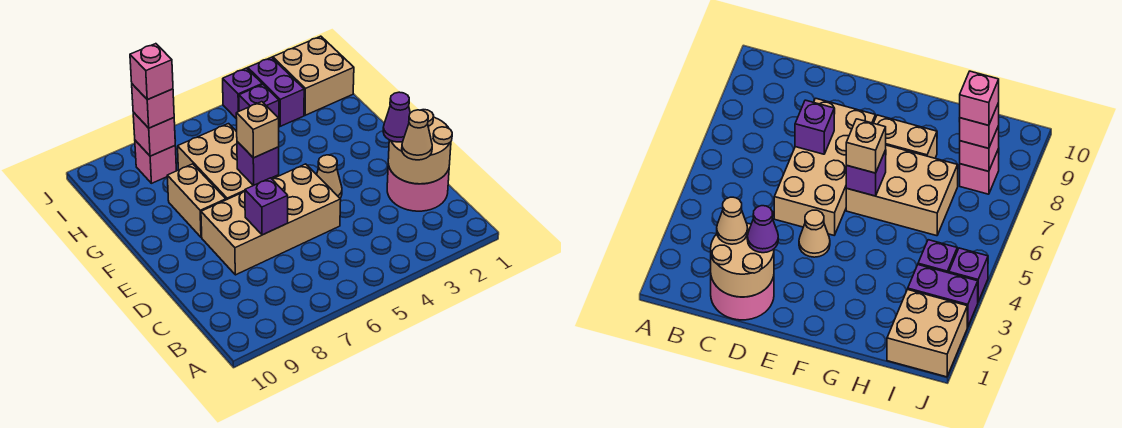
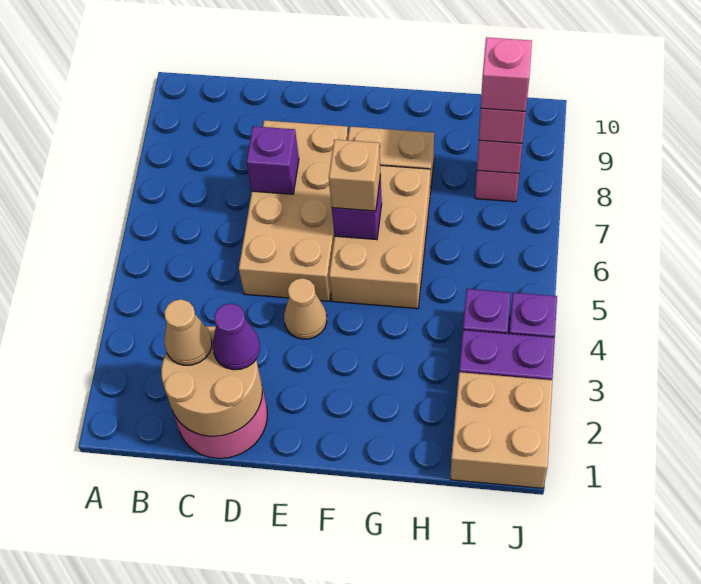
tan 2x3 brick [178,124,279,200] -> tan 2x3 brick turned to [329,165,430,309]

